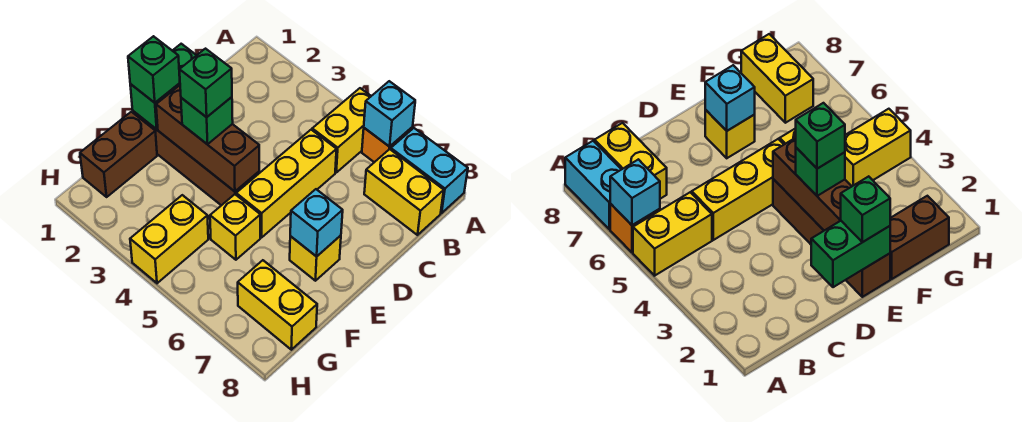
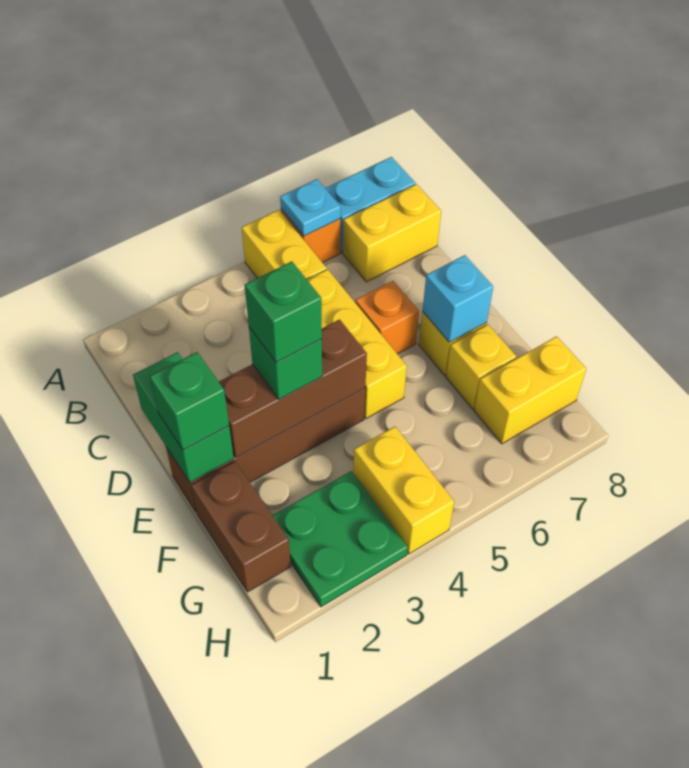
cyan 1x1 brick [364,81,415,147] -> cyan 1x1 plate [280,179,341,236]
none -> orange 1x1 brick [355,281,419,354]
yellow 1x1 brick [210,194,260,260] -> yellow 1x1 brick moved to [446,325,516,409]
none -> green 2x2 plate [272,471,408,607]

